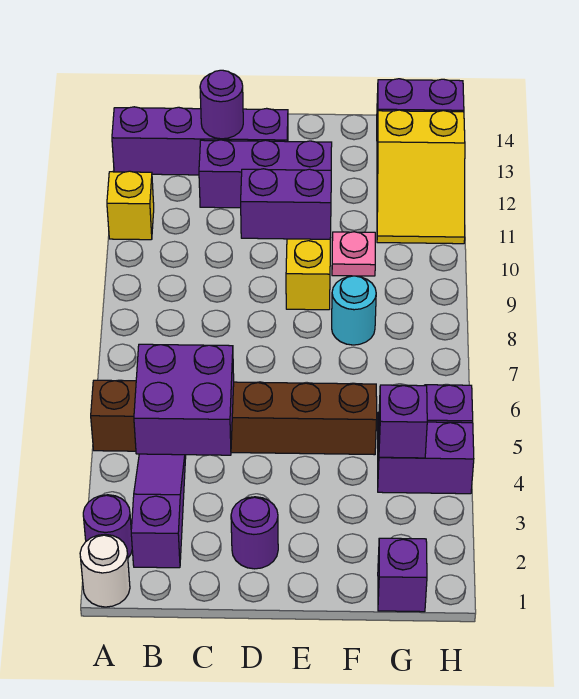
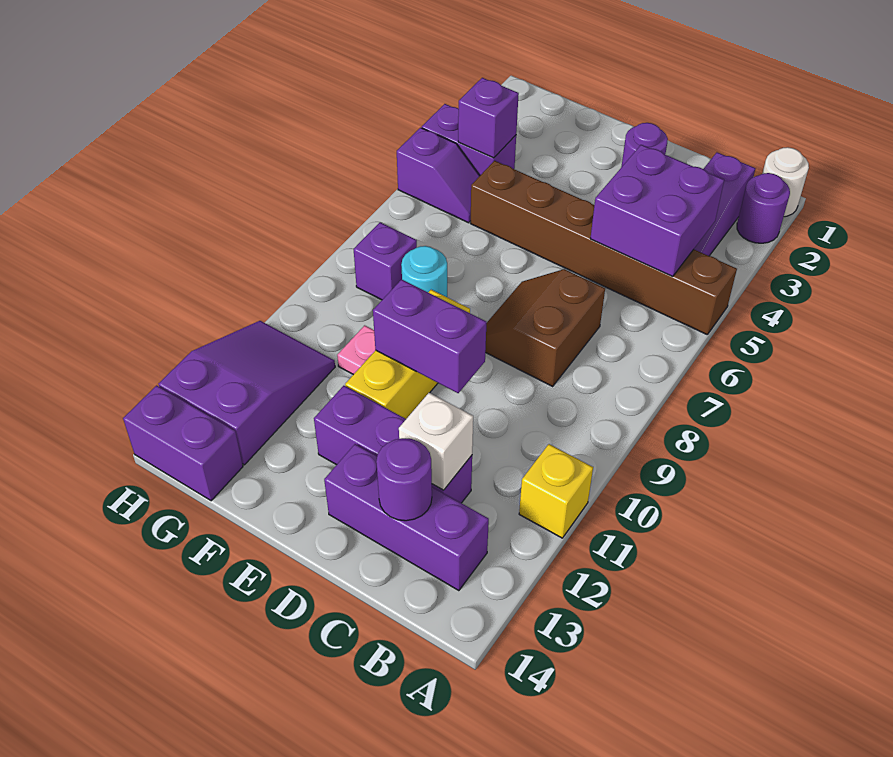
purple 1x4 brick [112,107,288,175] -> purple 1x3 brick [324,444,489,591]
none -> brown 2x2 slope [485,269,605,386]
none -> white 1x1 brick [399,393,473,490]
purple 1x1 brick [378,538,427,612] -> purple 1x1 brick moved to [354,222,417,300]
yellow 2x3 slope [377,110,465,244] -> purple 2x3 slope [158,321,335,465]

